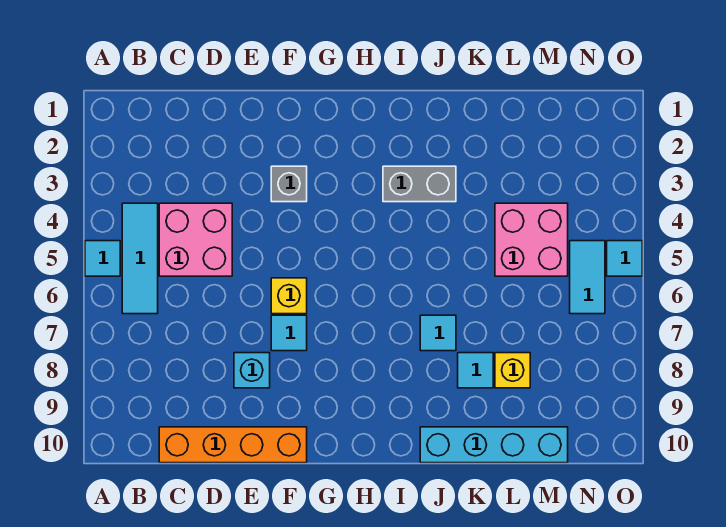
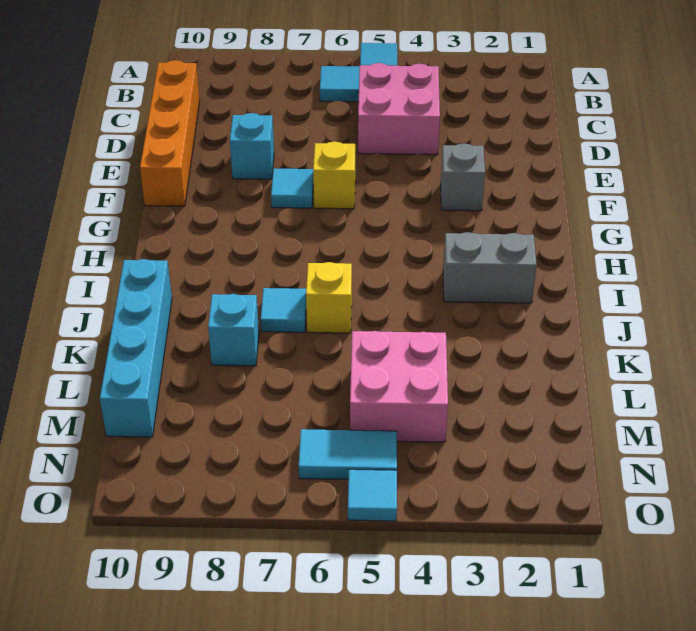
grey 1x2 brick [383,166,456,202] -> grey 1x2 brick turned to [443,232,537,303]
cyan 1x1 tile [458,353,493,388] -> cyan 1x1 brick [208,294,259,366]
yellow 1x1 brick [495,353,530,388] -> yellow 1x1 brick moved to [306,262,352,333]

